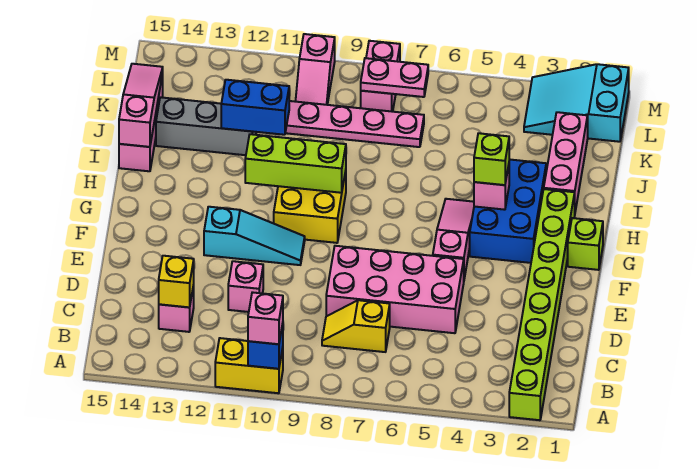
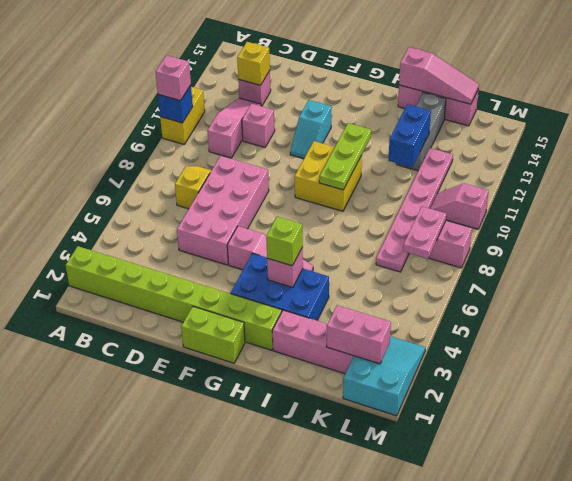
none -> pink 1x3 slope [208,98,261,158]
cyan 1x3 slope [204,207,305,265] -> cyan 1x2 slope [290,100,332,159]
lime 1x1 brick [568,218,603,270] -> lime 1x2 brick [181,307,245,363]
lime 1x3 brick [245,134,346,193] -> lime 1x3 plate [319,123,371,190]
none -> pink 1x2 brick [327,305,391,364]

